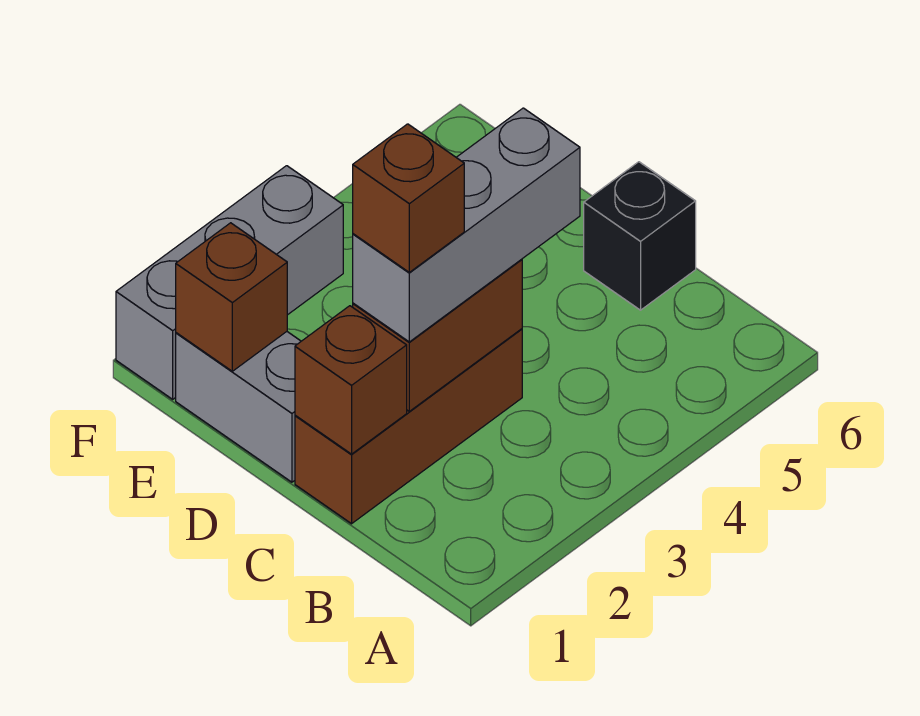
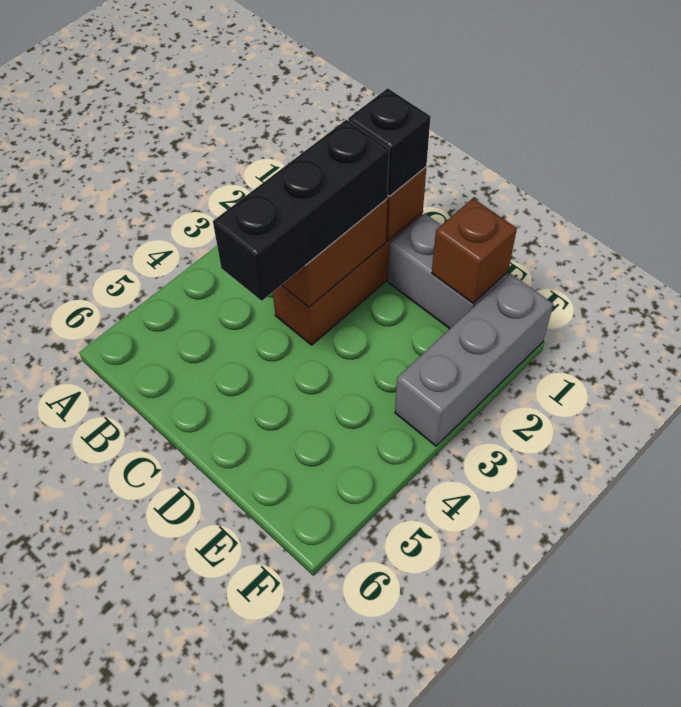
grey 1x3 brick [353,108,580,342] -> black 1x3 brick [213,120,389,301]
brown 1x1 brick [353,124,464,272] -> none
black 1x1 brick [584,162,696,310] -> black 1x1 brick moved to [348,88,431,196]

